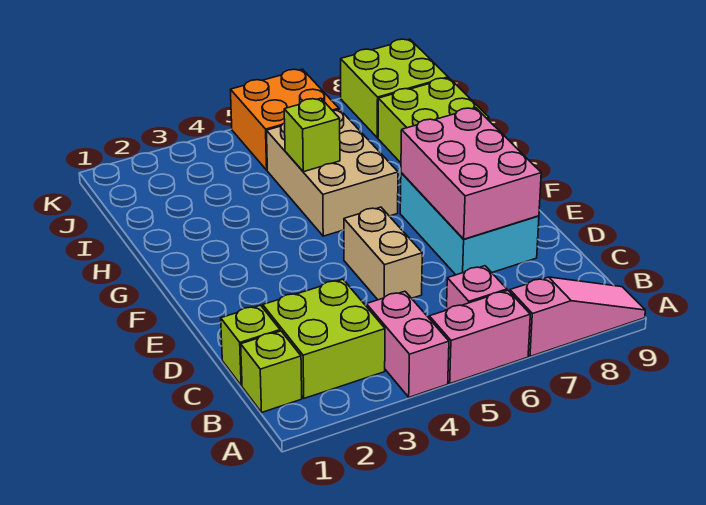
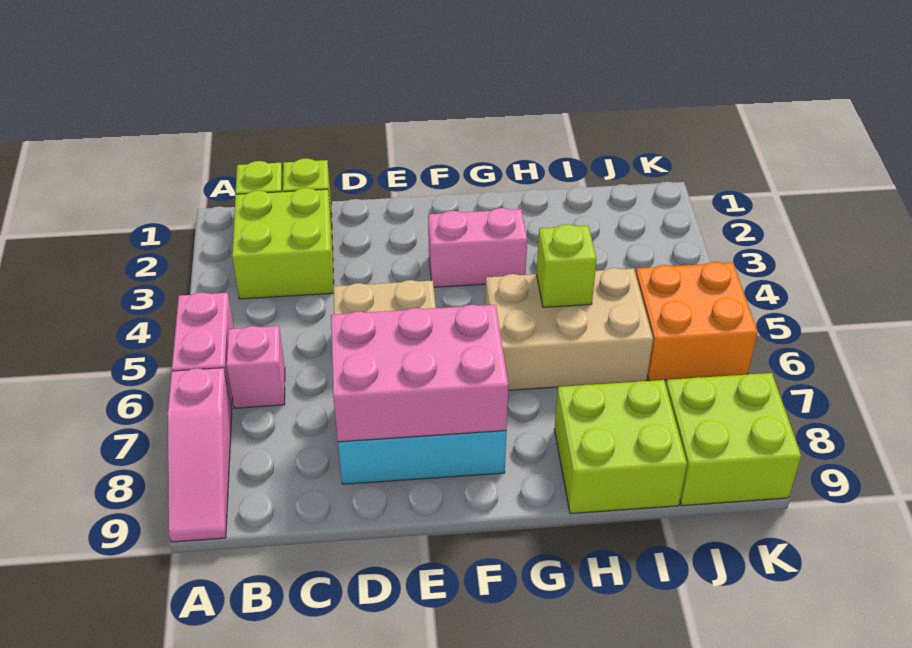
pink 1x2 brick [366,291,449,397] -> pink 1x2 brick moved to [428,208,527,287]

